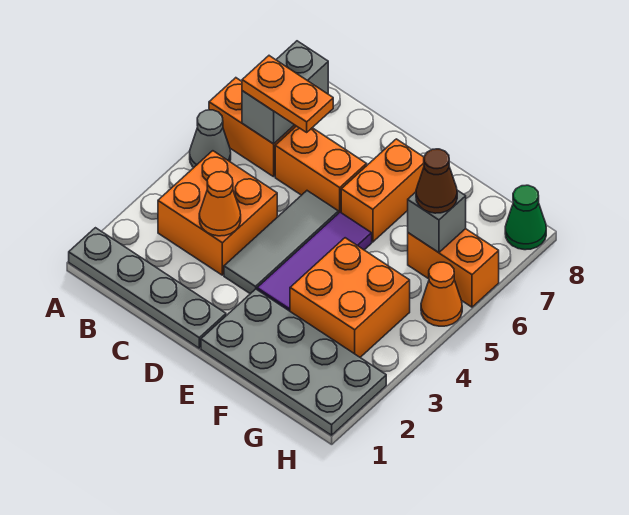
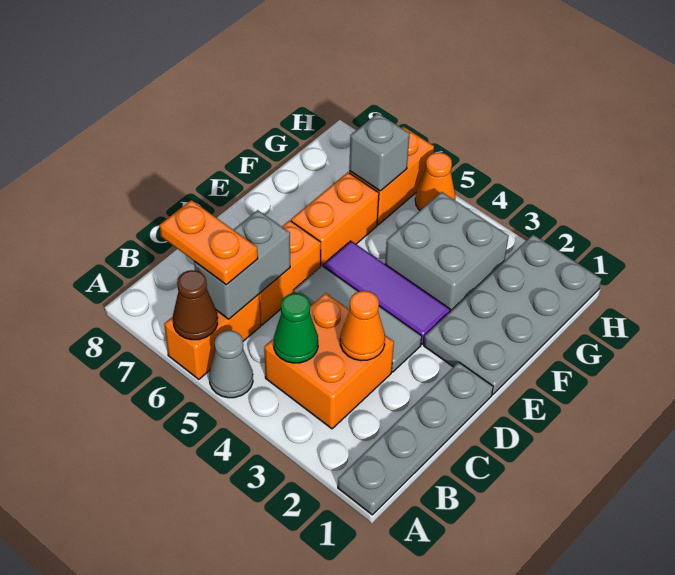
grey 1x2 brick [242,41,328,144] -> grey 1x2 brick turned to [194,210,290,319]
orange 1x2 plate [242,56,333,132] -> orange 1x2 plate turned to [160,200,258,284]
orange 1x2 brick [341,139,424,242] -> orange 1x2 brick turned to [291,172,379,267]
orange 2x2 brick [290,238,410,357] -> grey 2x2 brick [385,192,509,312]
brown 1x1 cone [416,149,457,213] -> brown 1x1 cone moved to [173,270,218,340]
green 1x1 cone [505,185,546,250] -> green 1x1 cone moved to [273,293,318,363]

